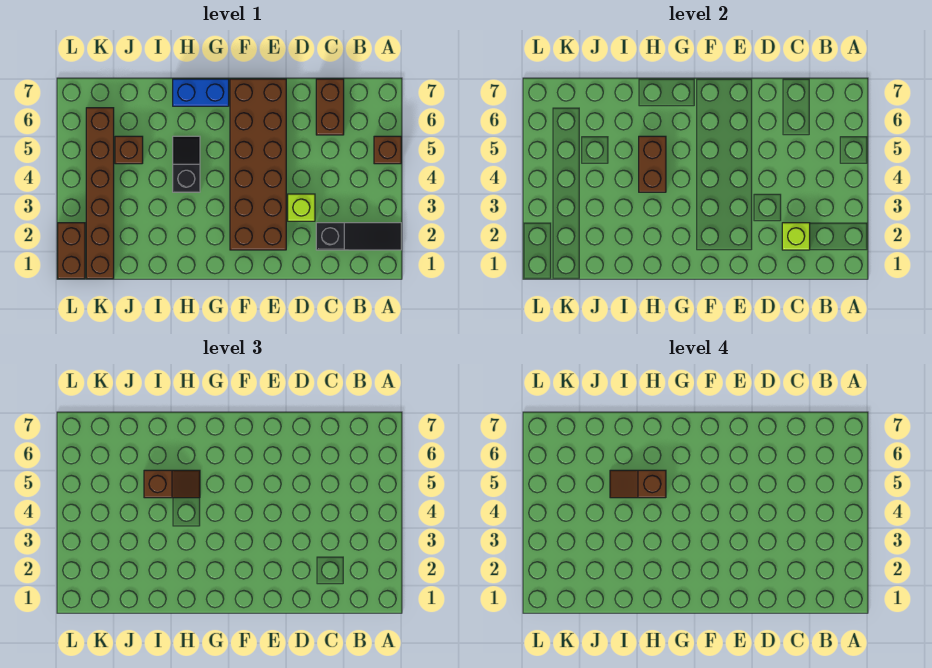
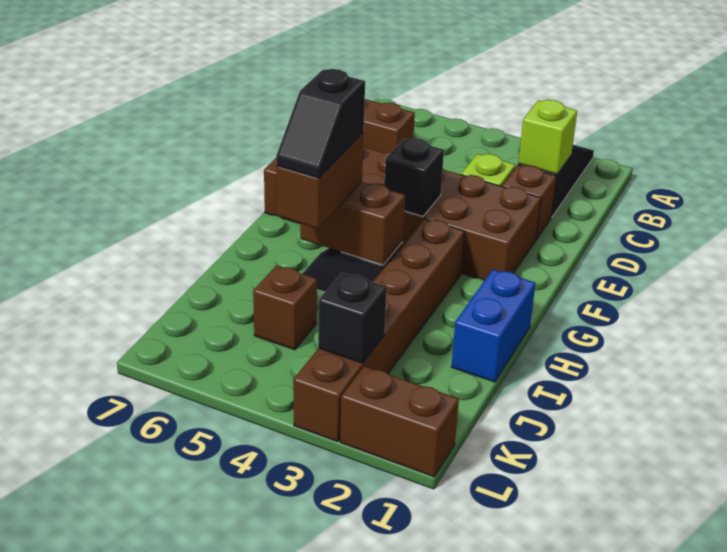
brown 1x1 brick [374,136,401,164] -> brown 1x1 brick moved to [502,165,557,240]
none -> black 1x1 brick [384,138,444,216]
blue 1x2 brick [173,79,229,106] -> blue 1x2 brick moved to [451,270,536,382]
brown 1x2 slope [144,470,200,498] -> brown 1x2 brick [276,133,364,229]
brown 1x2 slope [610,470,666,498] -> black 1x2 slope [276,69,365,178]
brown 1x6 brick [86,108,114,279] -> brown 1x6 brick turned to [293,219,465,442]
none -> black 1x1 brick [318,272,387,363]

